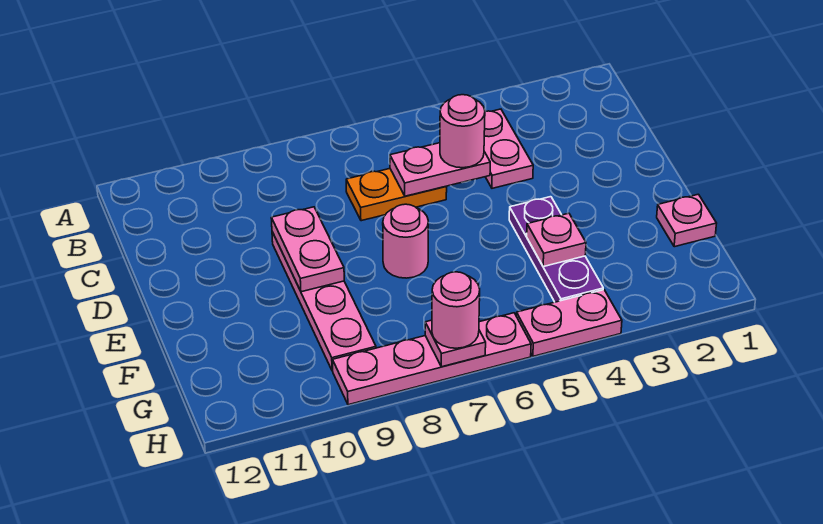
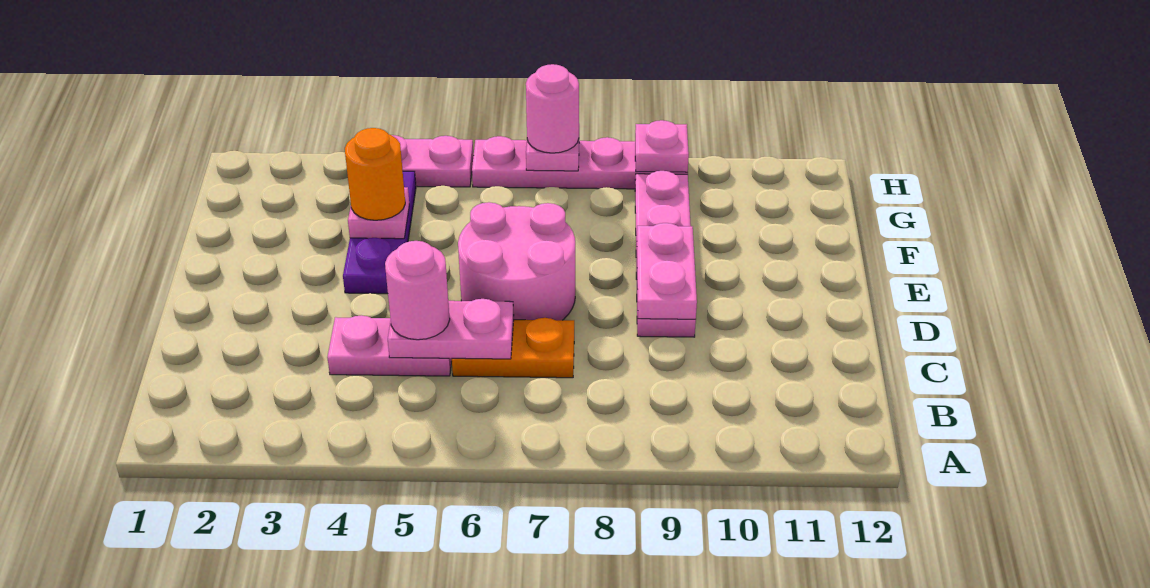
pink 1x2 plate [484,109,533,188] -> pink 1x2 plate turned to [327,315,452,376]
pink 1x1 round brick [383,204,428,278] -> pink 2x2 round brick [458,202,575,320]
pink 1x1 plate [657,194,717,247] -> pink 1x1 plate moved to [635,120,689,172]
none -> orange 1x1 round brick [345,128,405,220]

